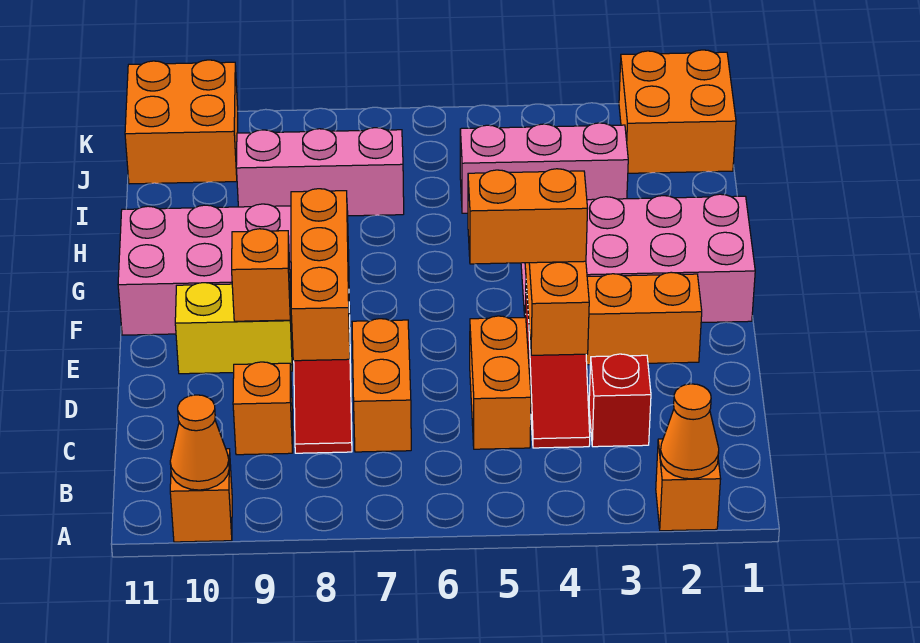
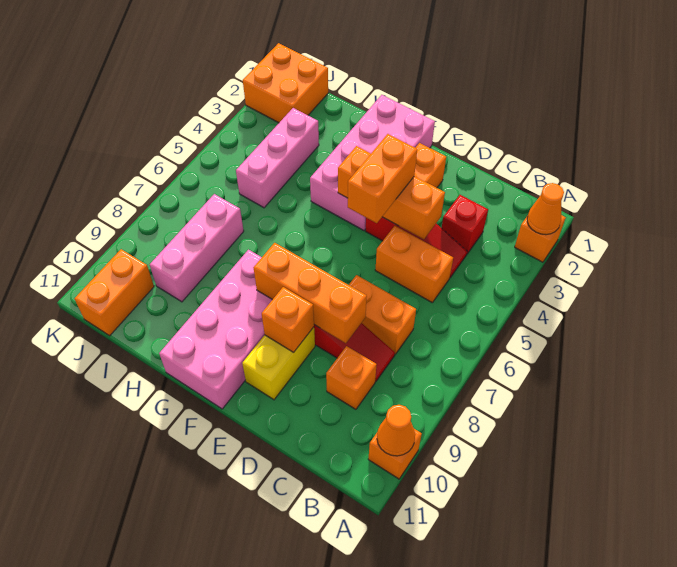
orange 2x2 brick [125,60,238,184] -> orange 1x2 brick [74,249,154,336]

